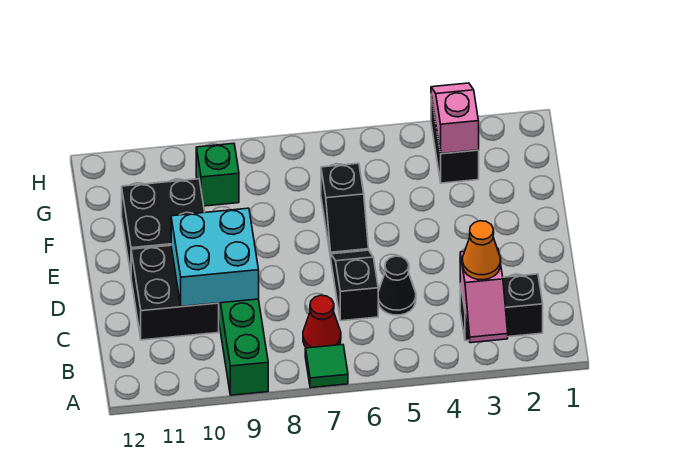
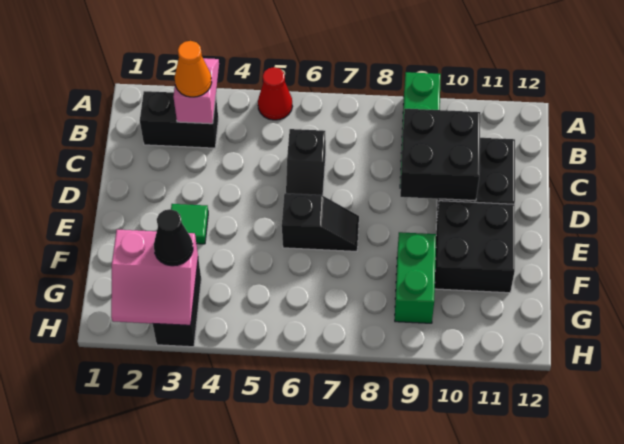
green 1x1 tile [305,345,348,388] -> green 1x1 tile moved to [171,204,208,244]
red 1x1 cone [303,295,341,348] -> red 1x1 cone moved to [258,67,292,120]
black 1x1 cone [378,256,416,315] -> black 1x1 cone moved to [154,209,193,266]
cyan 2x2 brick [171,208,259,307] -> black 2x2 brick [400,109,480,201]
black 1x2 slope [321,163,369,257] -> black 1x2 slope turned to [282,193,359,251]
pink 1x2 slope [431,83,479,154] -> pink 2x2 slope [111,230,198,325]
green 1x1 brick [196,143,239,206] -> green 1x2 brick [395,232,436,323]

